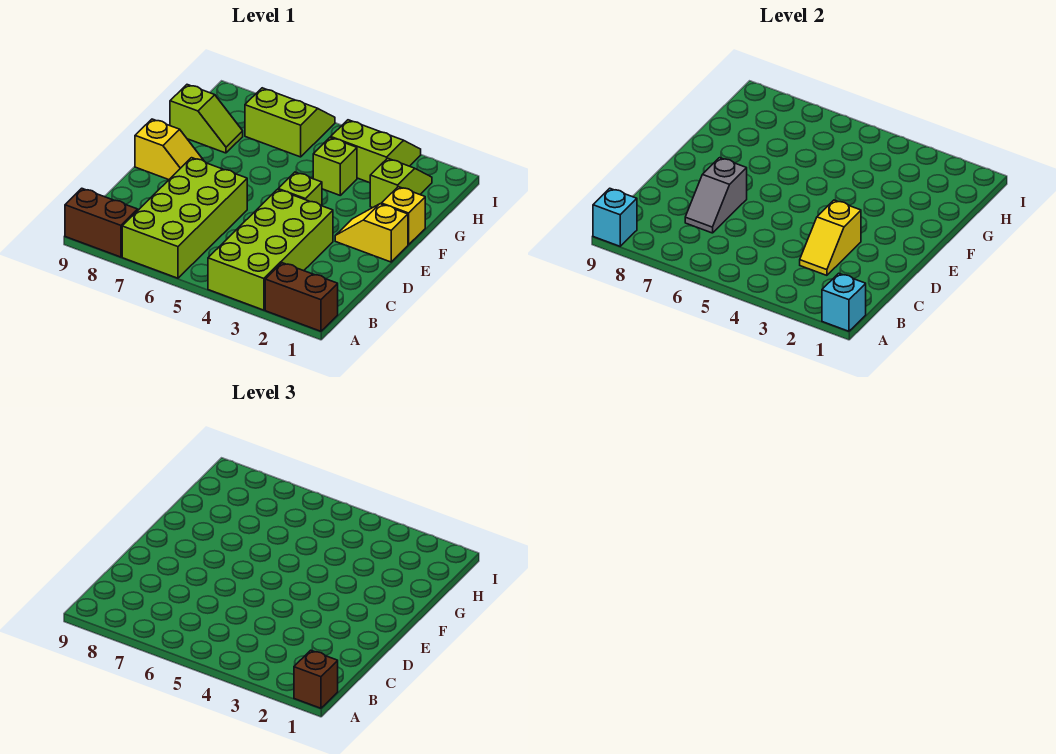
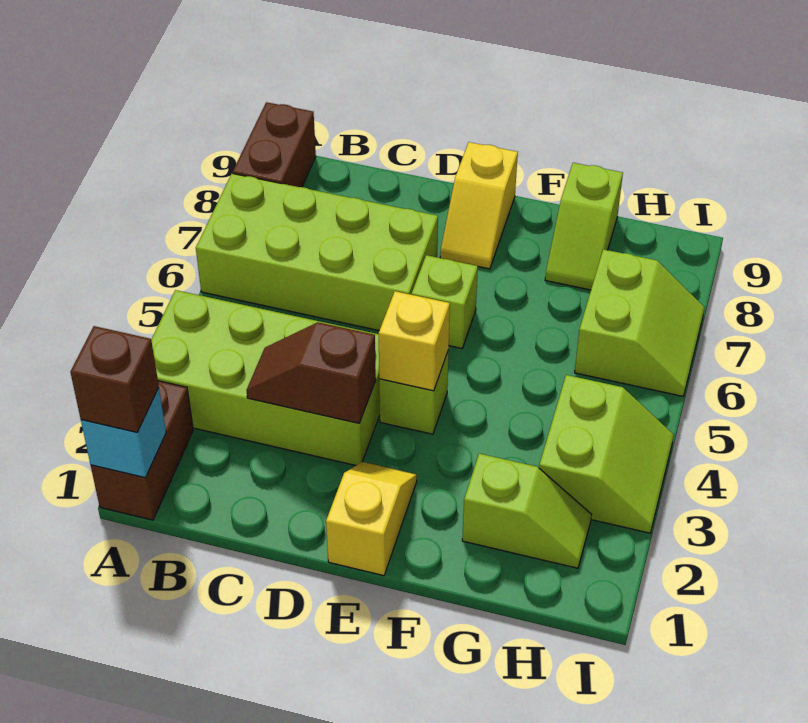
cyan 1x1 brick [593,188,637,246] -> none
yellow 1x2 slope [800,200,861,275] -> brown 1x2 slope [247,322,376,423]
grey 1x2 slope [685,158,747,233] -> none
yellow 1x1 brick [381,187,425,245] -> yellow 1x1 brick moved to [379,291,450,391]
lime 1x1 brick [313,137,357,195] -> lime 1x1 brick moved to [411,255,478,348]

